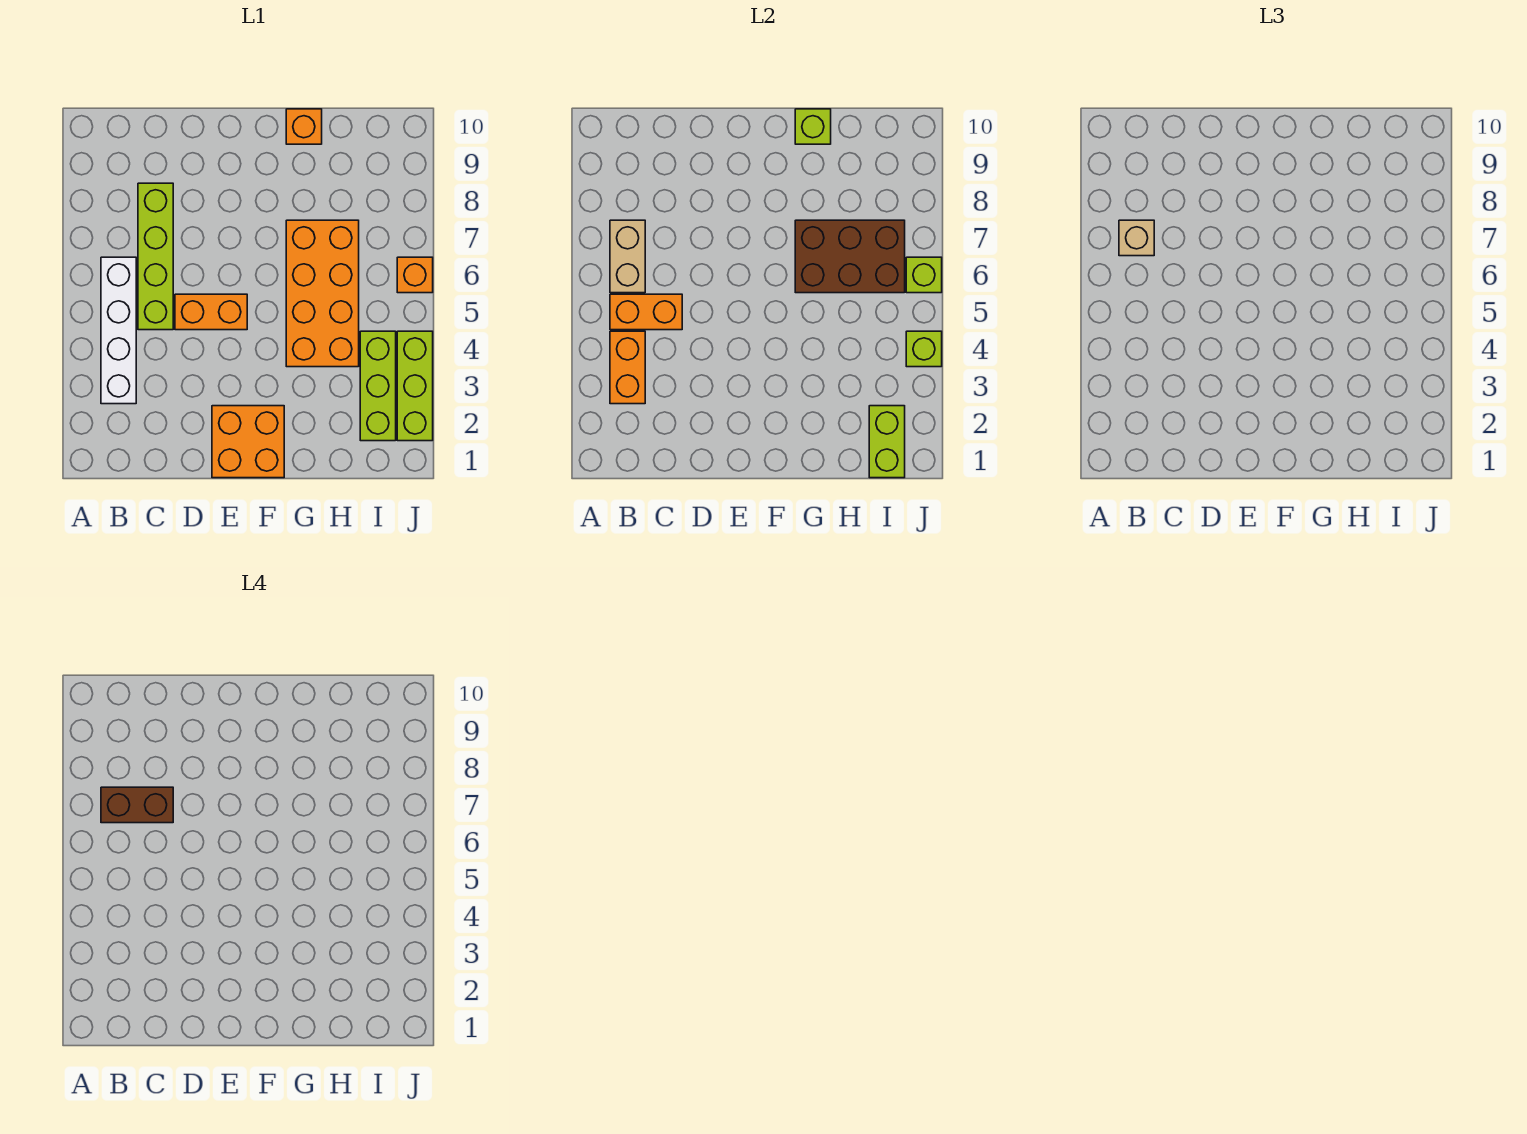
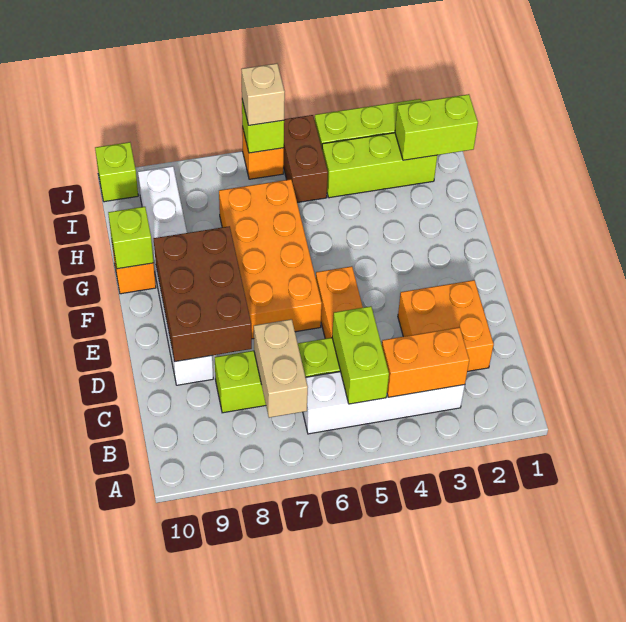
orange 1x2 brick [610,294,682,330] -> lime 1x2 brick [332,306,389,404]
tan 1x2 brick [610,220,645,293] -> tan 1x2 brick turned to [254,319,308,418]
tan 1x1 brick [1119,220,1154,256] -> tan 1x1 brick moved to [241,64,285,125]
brown 1x2 brick [101,787,173,823] -> brown 1x2 brick moved to [283,115,328,203]
none -> white 1x6 brick [138,166,213,385]
orange 2x2 brick [212,406,284,478] -> orange 2x2 brick moved to [398,280,494,372]
orange 2x4 brick [286,220,359,367] -> orange 2x4 brick turned to [219,179,322,339]
brown 2x3 brick [795,220,905,293] -> brown 2x3 brick moved to [153,226,252,362]
lime 1x1 brick [906,331,942,367] -> lime 1x1 brick moved to [95,142,138,202]

